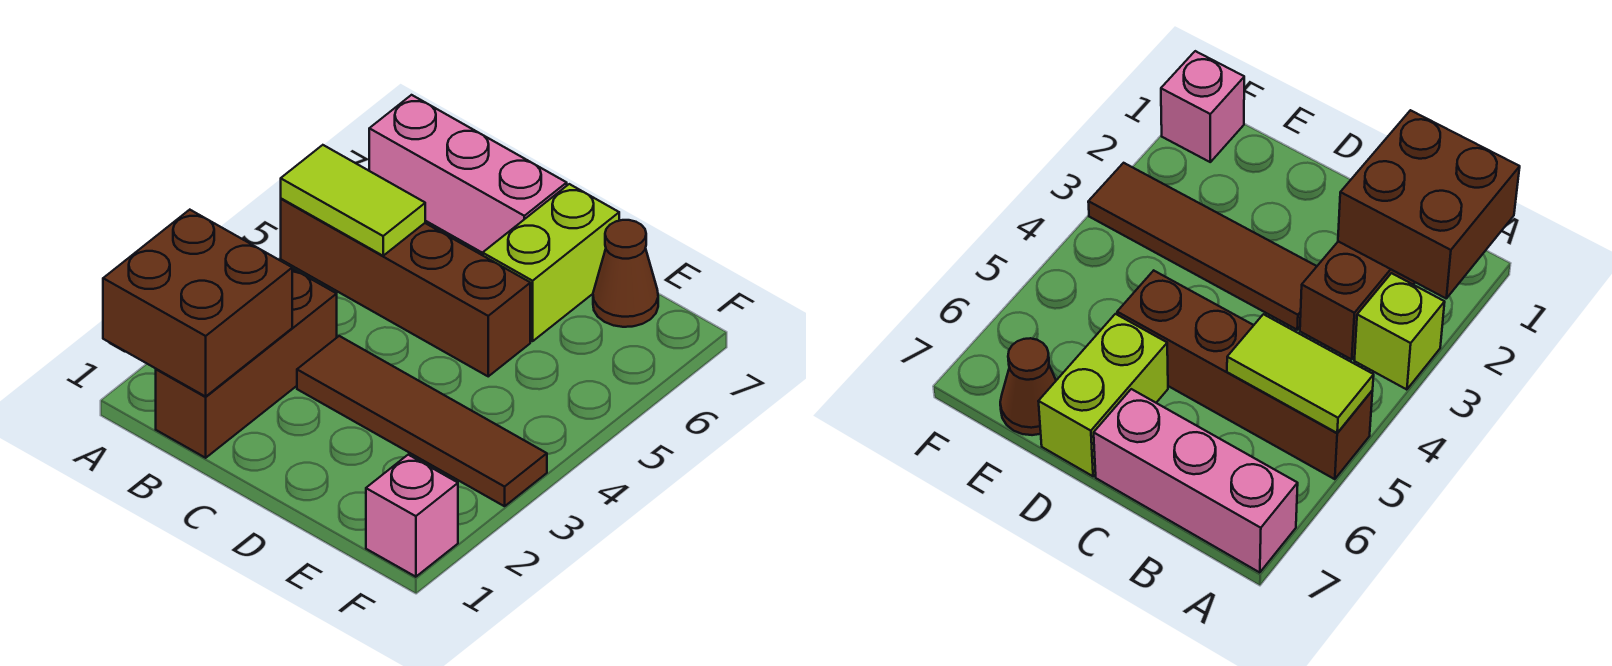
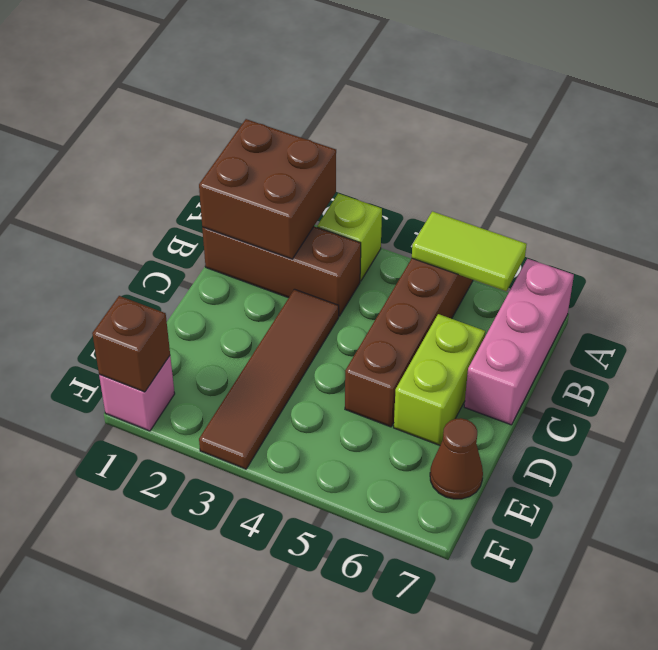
lime 1x2 tile [281,145,425,256] -> lime 1x2 tile turned to [412,211,527,291]
lime 1x2 brick [483,184,619,341] -> lime 1x2 brick turned to [394,314,485,445]
none -> brown 1x1 brick [92,296,170,392]

